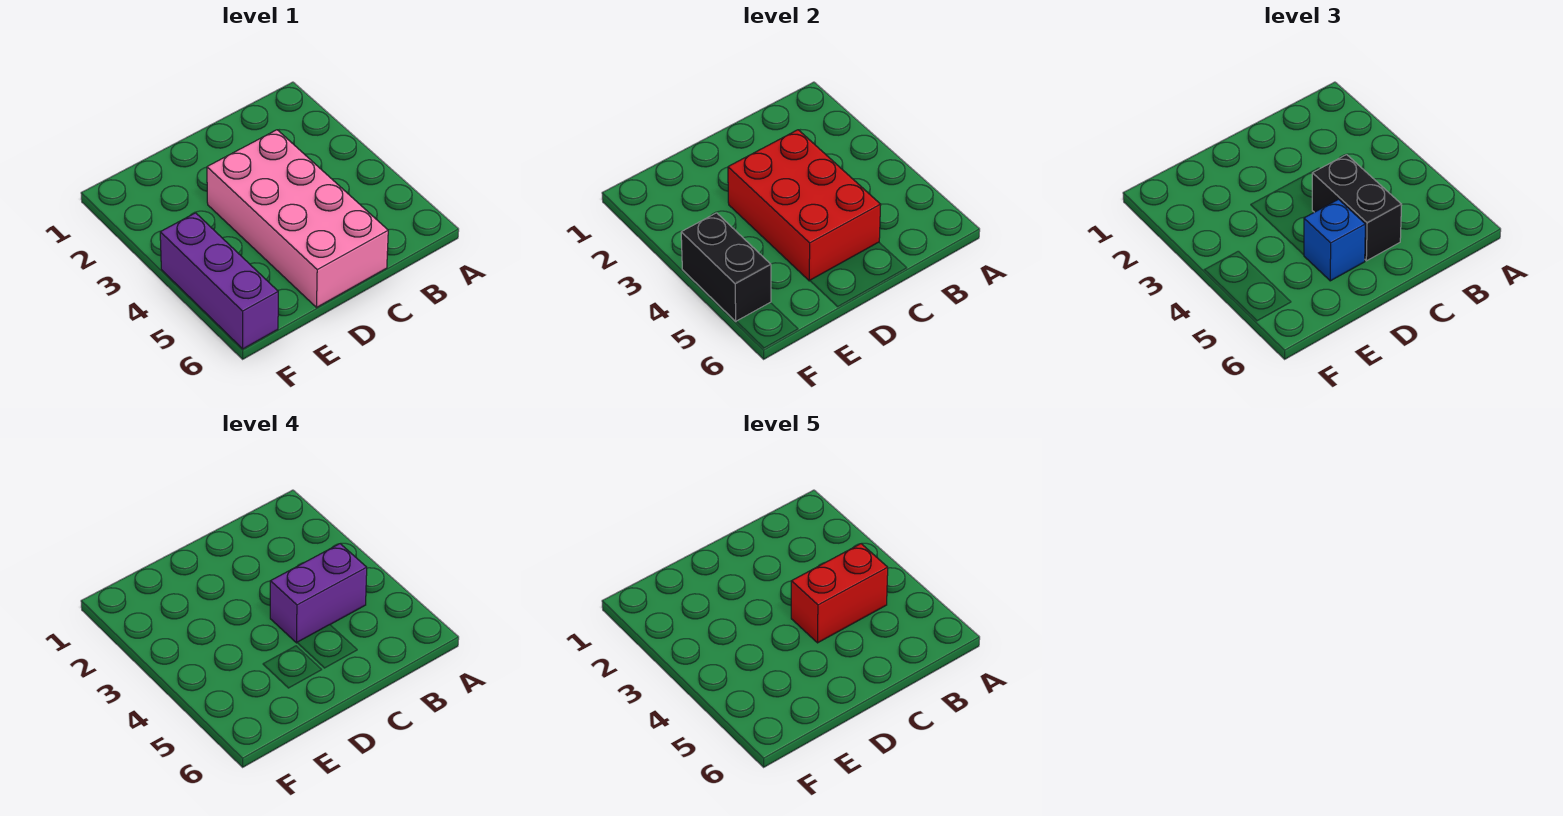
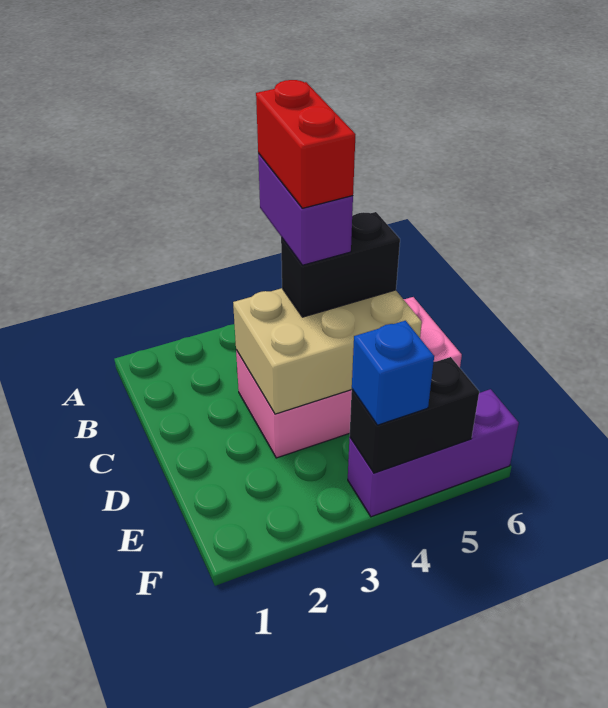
red 2x3 brick [728,130,881,281] -> tan 2x3 brick [233,288,422,414]
blue 1x1 brick [1304,199,1365,281] -> blue 1x1 brick moved to [352,321,434,425]

